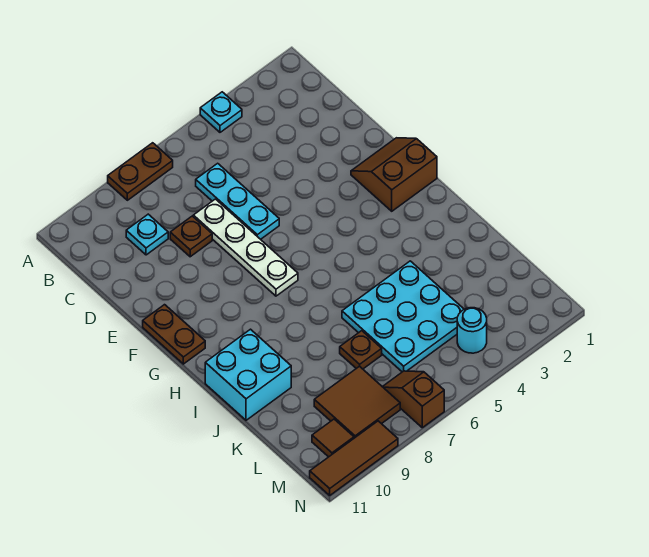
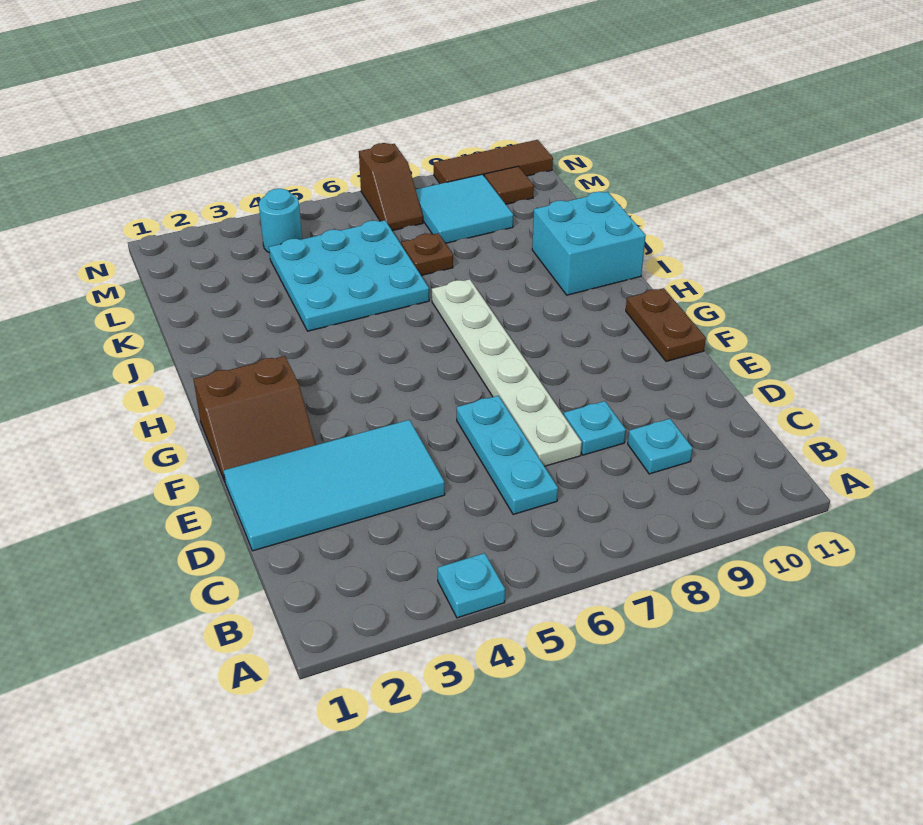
brown 1x2 plate [108,143,173,200] -> none
none -> cyan 2x4 tile [223,420,445,551]
white 1x4 plate [193,199,298,296] -> white 1x6 plate [432,279,582,466]
brown 1x1 plate [170,216,212,257] -> cyan 1x1 plate [564,401,626,455]
brown 2x2 tile [314,366,400,438] -> cyan 2x2 tile [416,174,513,243]

